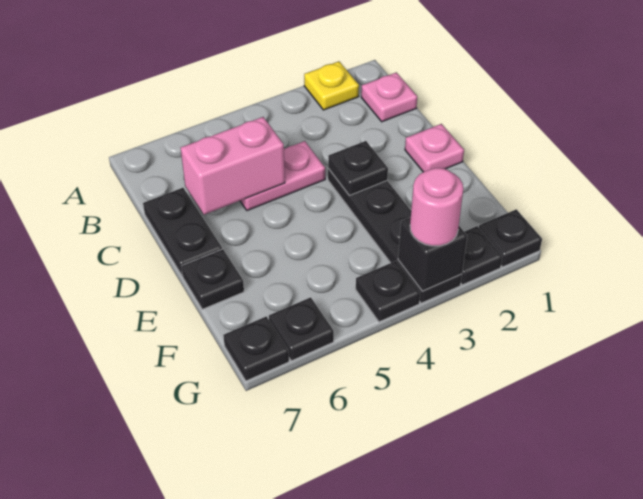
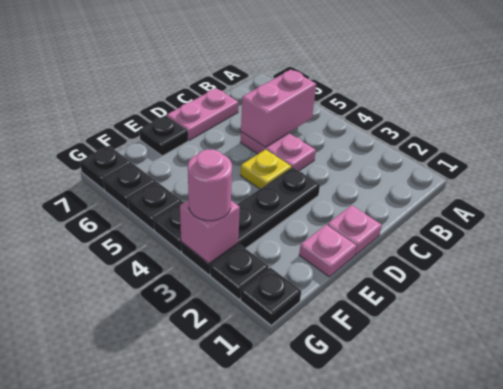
yellow 1x1 plate [304,61,359,110] -> yellow 1x1 plate moved to [240,149,291,189]
pink 1x1 plate [361,72,417,122] -> pink 1x1 plate moved to [299,225,357,277]
pink 1x2 brick [181,117,285,215] -> pink 1x2 brick turned to [241,70,316,147]
black 1x2 plate [143,188,222,276] -> pink 1x2 plate [167,88,238,140]
black 1x1 plate [328,141,388,195] -> black 1x1 plate moved to [128,182,182,230]
black 1x1 brick [398,217,467,291] -> pink 1x1 brick [180,200,240,263]

